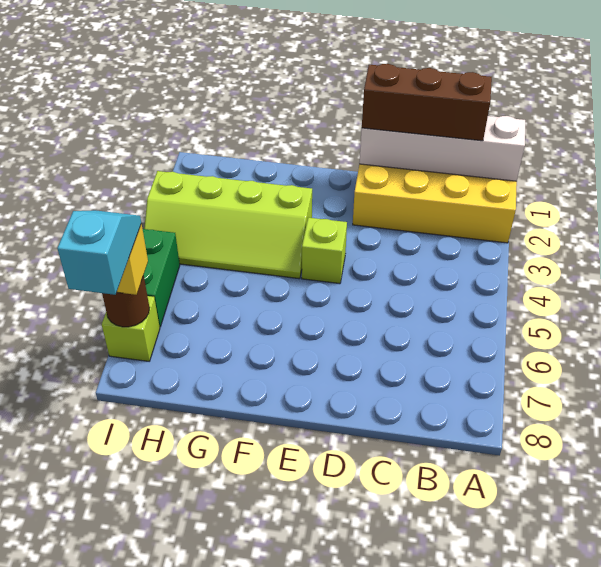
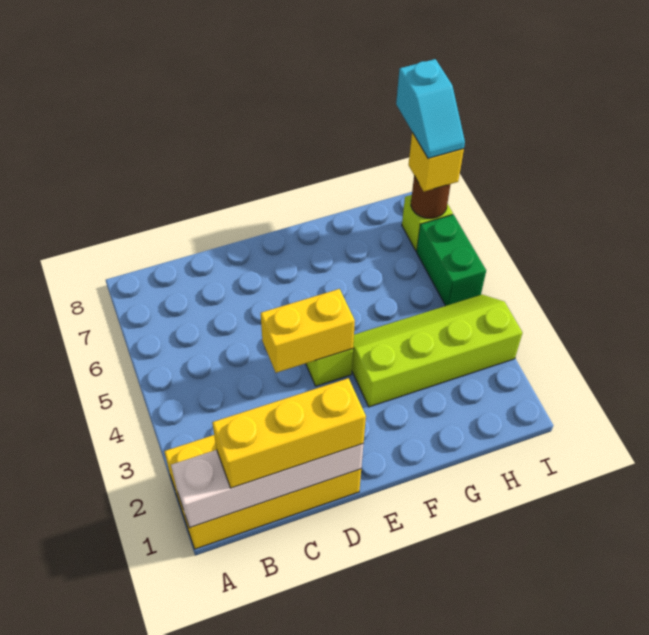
brown 1x3 brick [362,64,492,141] -> yellow 1x3 brick [212,378,366,488]
none -> yellow 1x2 brick [261,289,355,373]

